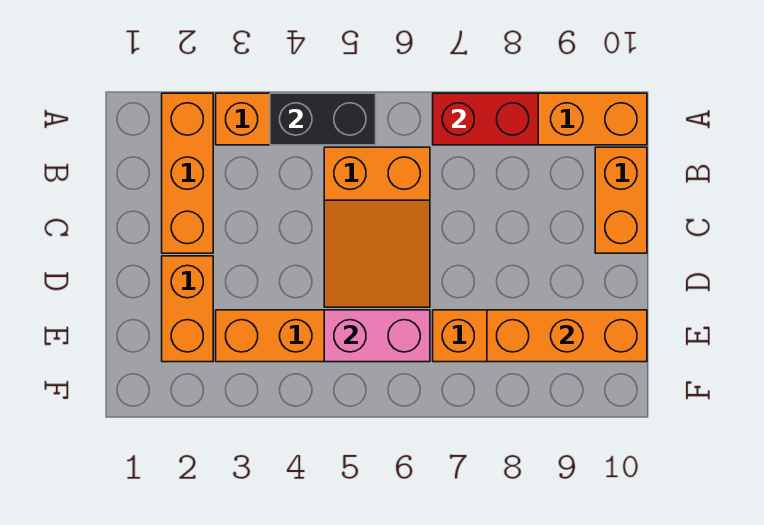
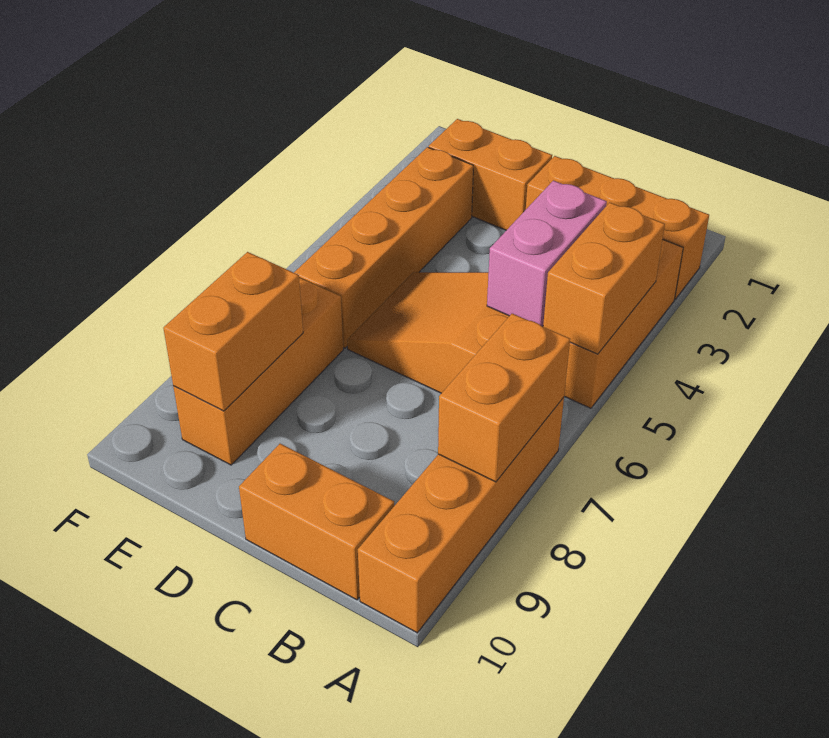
black 1x2 brick [270,93,376,145] -> orange 1x2 brick [543,202,665,354]
red 1x2 brick [433,93,538,145] -> orange 1x2 brick [438,314,570,482]
pink 1x2 brick [324,310,430,362] -> pink 1x2 brick moved to [487,181,607,326]
orange 1x3 brick [487,310,647,362] -> orange 1x2 brick [163,252,303,411]

